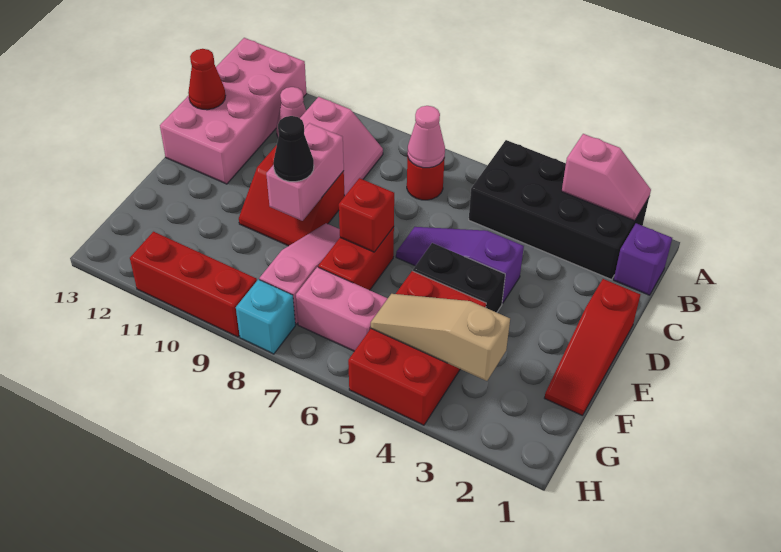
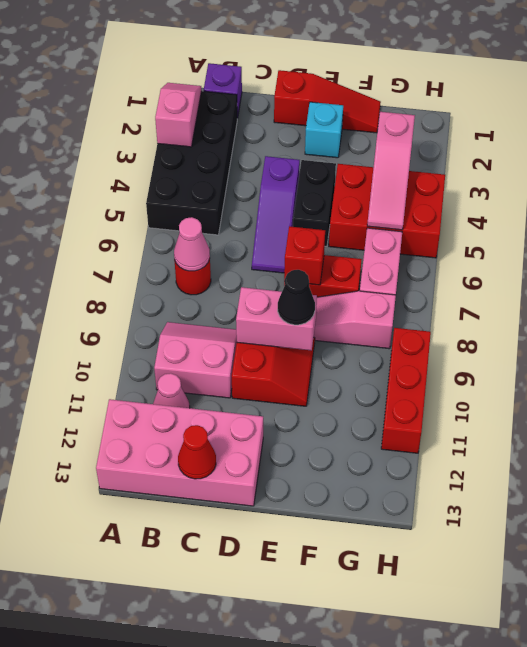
tan 1x3 slope [371,294,510,381] -> pink 1x3 slope [367,112,415,230]
cyan 1x1 brick [236,279,295,354] -> cyan 1x1 brick moved to [305,102,343,158]

